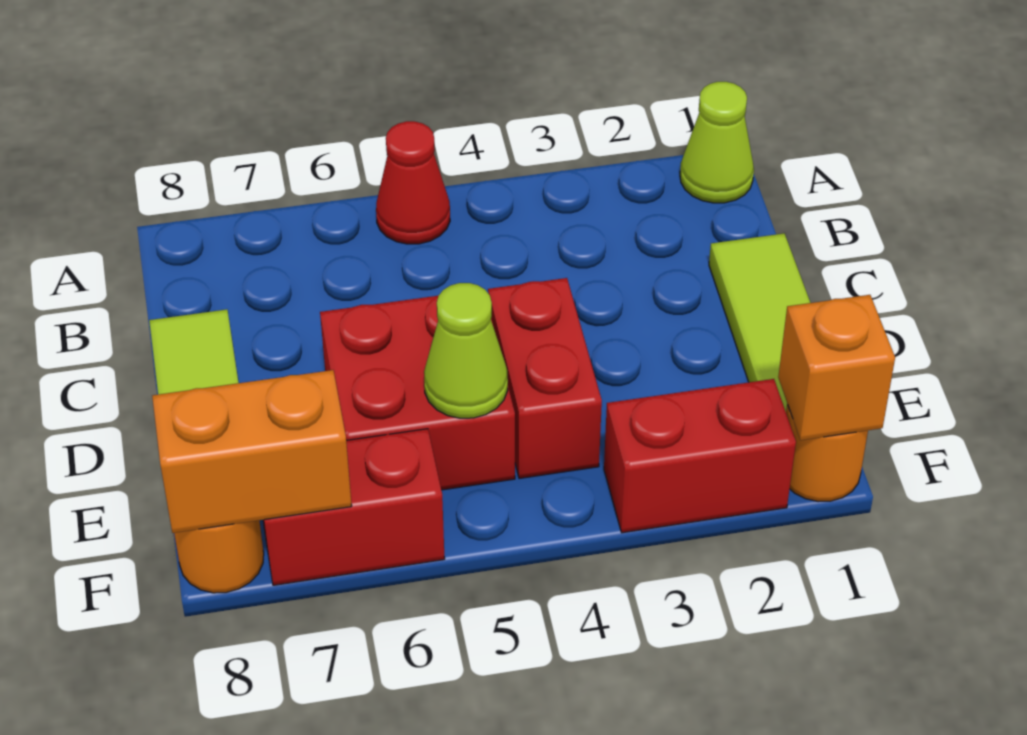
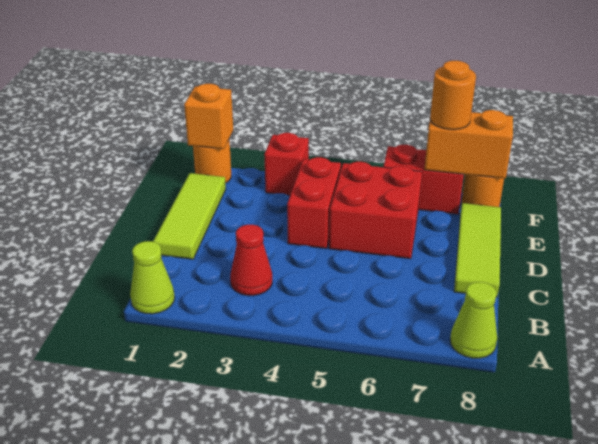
red 1x1 cone [376,121,450,244] -> red 1x1 cone moved to [230,225,272,296]
lime 1x1 cone [424,283,508,418] -> lime 1x1 cone moved to [450,282,497,358]
red 1x2 brick [604,379,796,533] -> red 1x1 brick [264,133,309,195]
none -> orange 1x1 round brick [430,61,476,130]

